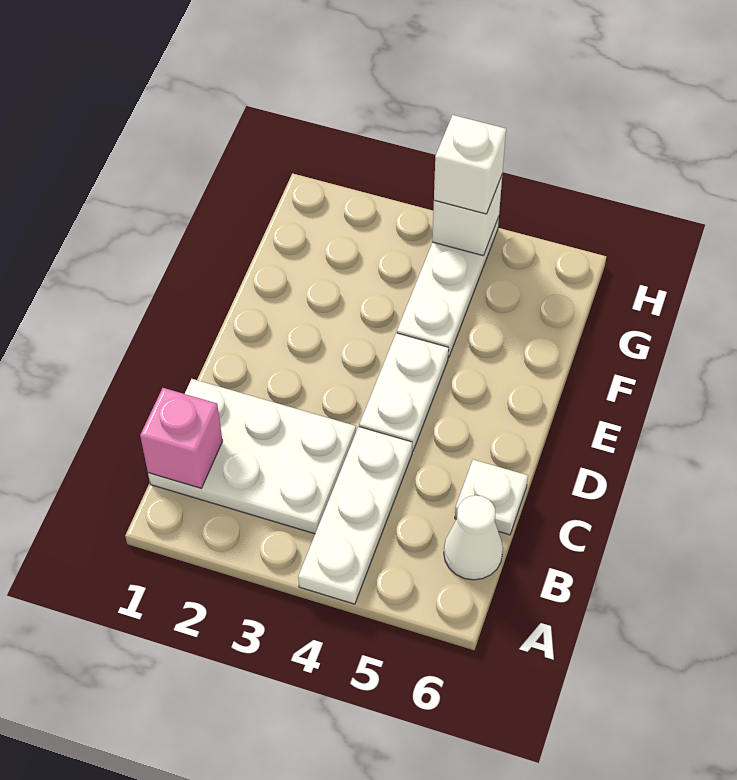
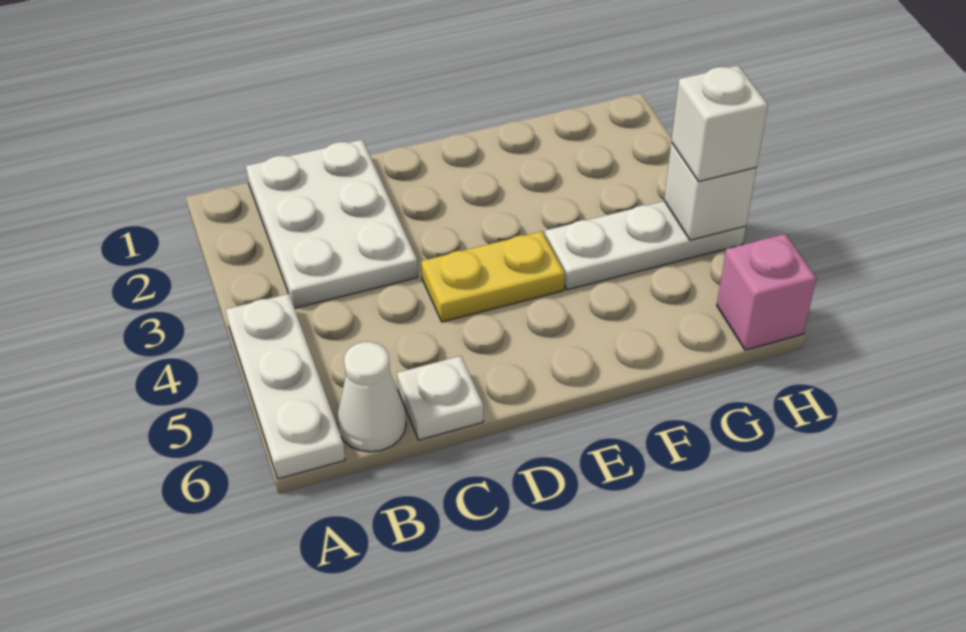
white 1x3 plate [298,427,412,604] -> white 1x3 plate turned to [226,294,345,479]
pink 1x1 brick [140,388,222,488] -> pink 1x1 brick moved to [717,234,816,350]
white 1x2 plate [359,333,449,451] -> yellow 1x2 plate [421,231,565,322]

